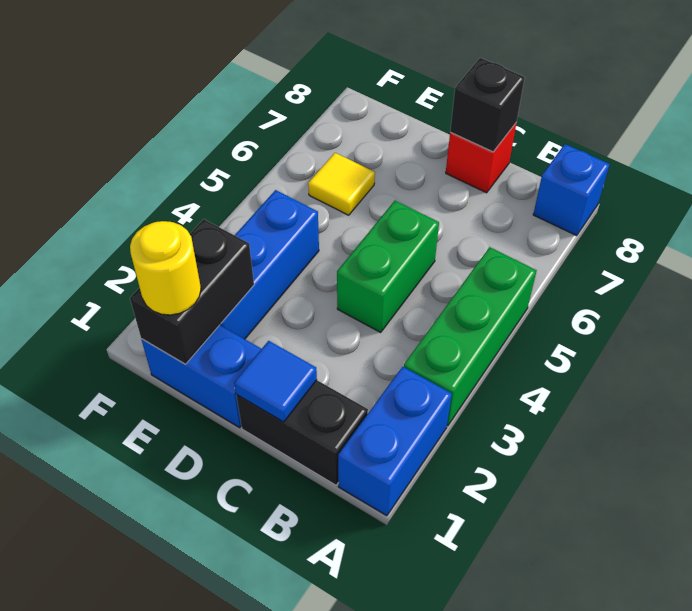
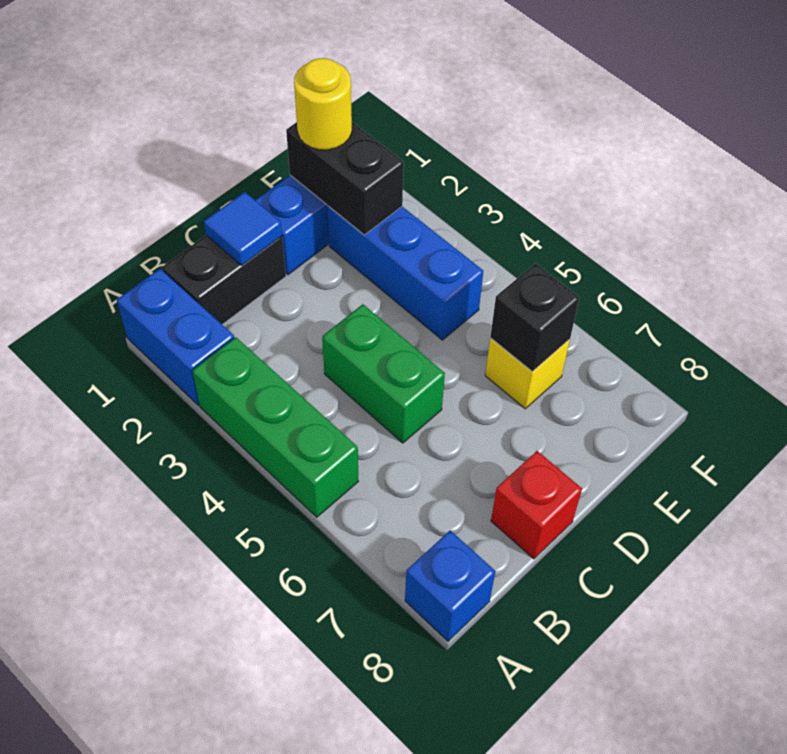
black 1x1 brick [450,58,525,152] -> black 1x1 brick moved to [490,264,579,372]
yellow 1x1 tile [308,153,375,215] -> yellow 1x1 brick [485,338,570,409]

